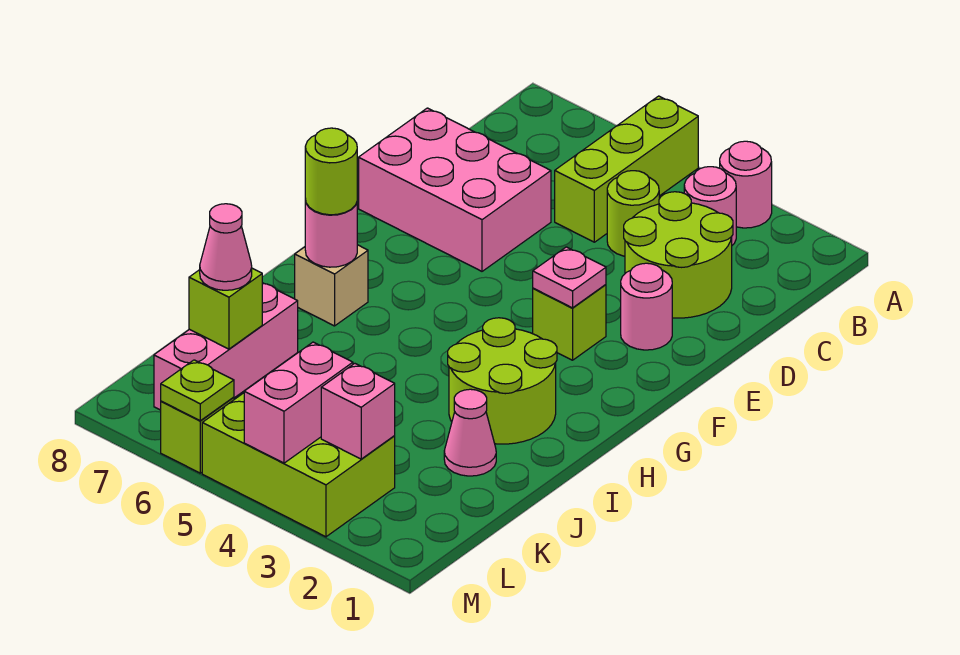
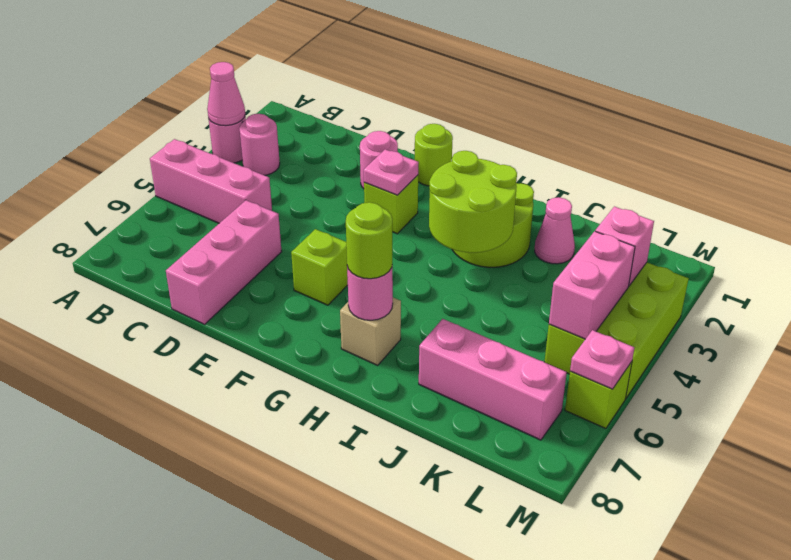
lime 1x3 brick [555,96,698,242] -> pink 1x3 brick [150,139,272,223]
lime 2x2 round brick [624,192,733,318] -> lime 2x2 round brick moved to [429,151,517,253]
lime 1x1 round brick [607,171,659,256] -> lime 1x1 round brick moved to [415,124,453,186]
pink 2x3 brick [359,108,551,271] -> pink 1x3 brick [166,200,282,324]
lime 1x1 brick [189,268,262,349] -> lime 1x1 brick moved to [291,229,348,305]
pink 1x1 cone [200,204,252,290] -> pink 1x1 cone moved to [207,62,245,126]
pink 1x2 brick [244,342,353,463] -> pink 1x2 brick turned to [549,231,635,339]
lime 1x1 plate [161,360,234,421] -> pink 1x1 plate [570,330,634,389]

